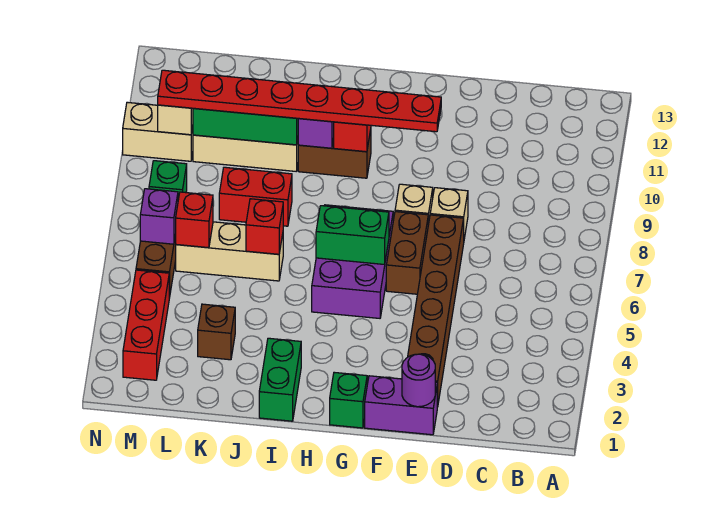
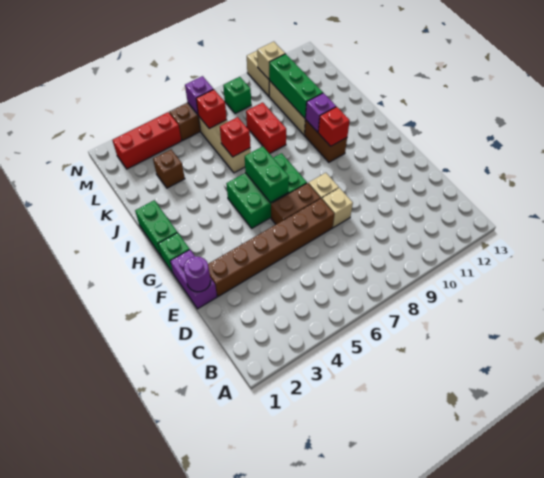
red 1x8 plate [158,70,441,132] -> none
purple 2x3 brick [312,205,393,318] -> green 2x3 brick [226,153,307,228]
green 1x2 brick [259,338,301,421] -> green 1x2 brick turned to [135,200,177,256]

